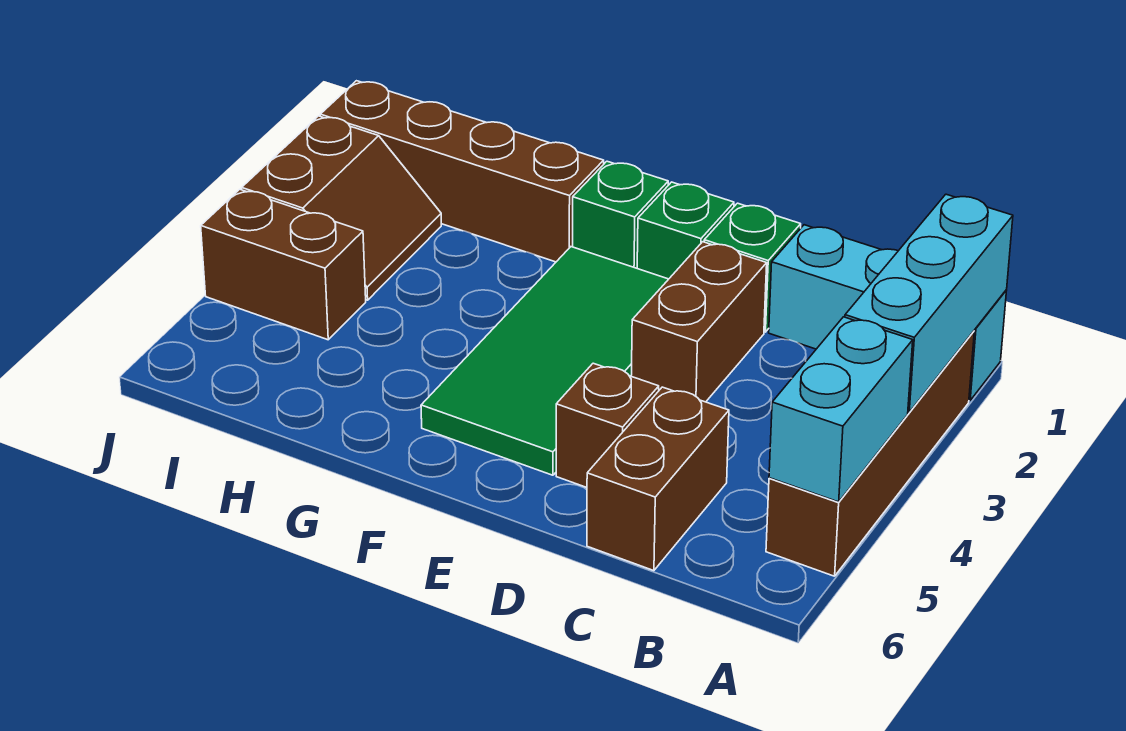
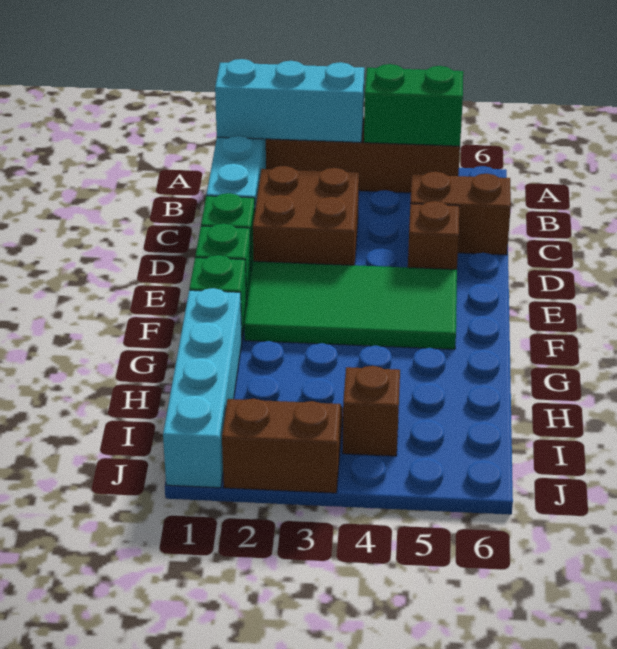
cyan 1x2 brick [769,317,913,502] -> green 1x2 brick [364,64,463,146]
brown 1x2 brick [631,242,767,402] -> brown 2x2 brick [253,166,359,265]
brown 1x4 brick [320,81,604,262] -> cyan 1x4 brick [163,288,242,488]
brown 1x2 brick [201,189,366,340] -> brown 1x1 brick [343,366,400,456]

